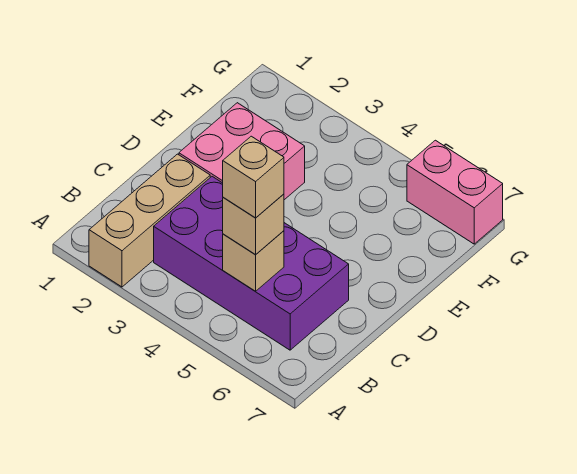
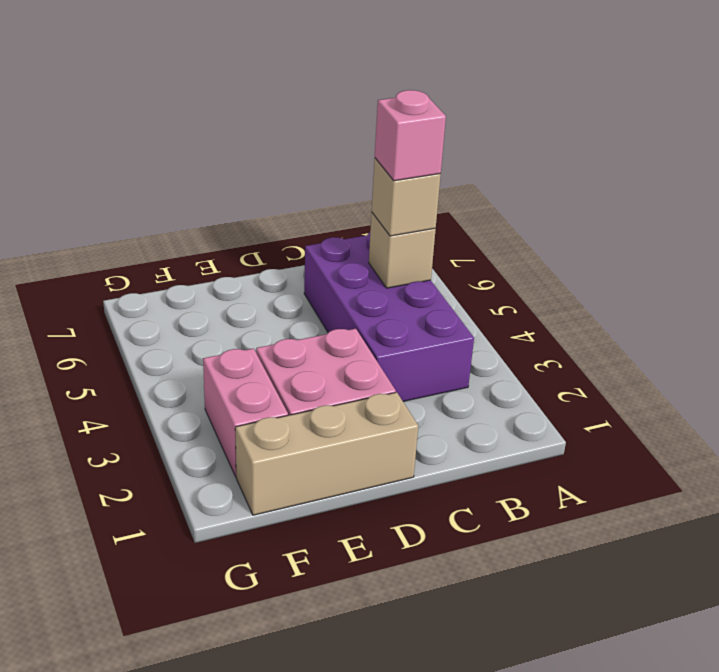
tan 1x3 brick [89,154,210,287] -> tan 1x3 brick moved to [235,392,418,515]
tan 1x1 brick [223,136,284,218] -> pink 1x1 brick [375,90,446,181]
pink 1x2 brick [407,140,503,244] -> pink 1x2 brick moved to [203,348,288,477]

